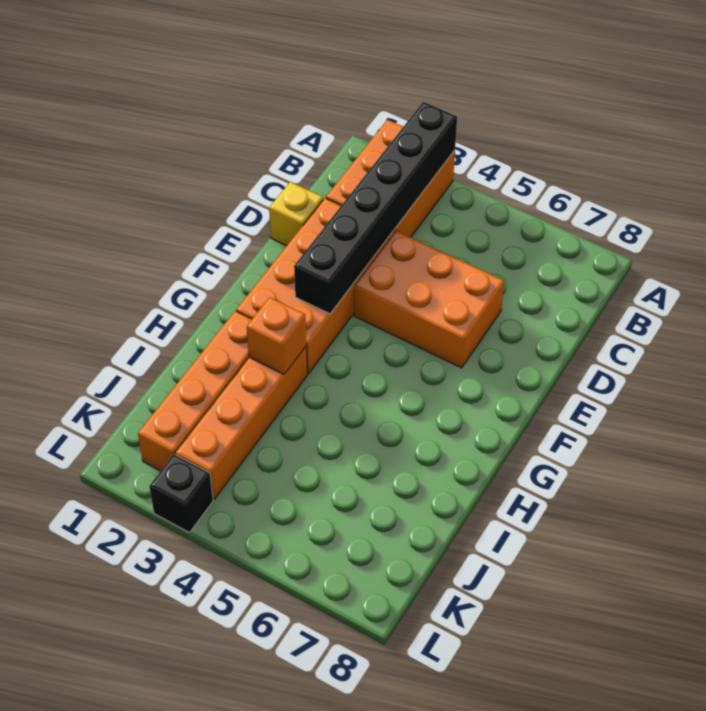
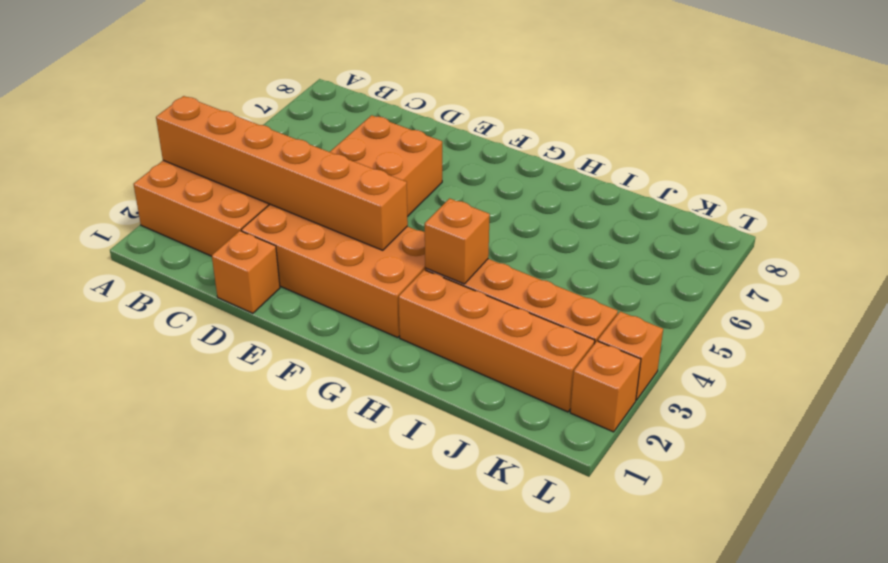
black 1x6 brick [294,102,457,314] -> orange 1x6 brick [156,96,408,250]
yellow 1x1 brick [269,182,323,246] -> orange 1x1 brick [212,231,280,313]
none -> orange 1x1 brick [570,341,641,432]
black 1x1 brick [149,454,213,532] -> orange 1x1 brick [598,312,663,400]

